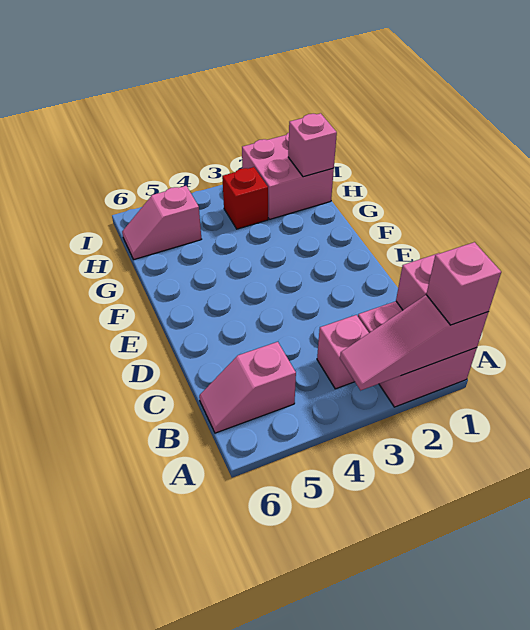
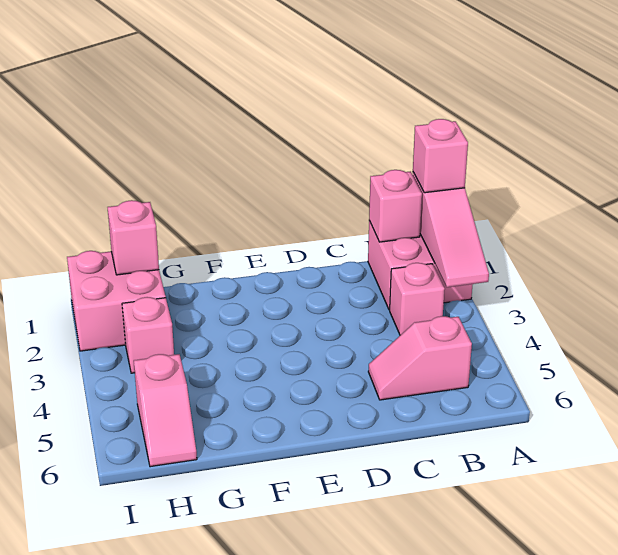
pink 1x2 slope [199,342,296,433] -> pink 1x2 slope turned to [368,316,472,400]
red 1x1 brick [222,167,268,229] -> pink 1x1 brick [122,297,174,373]

